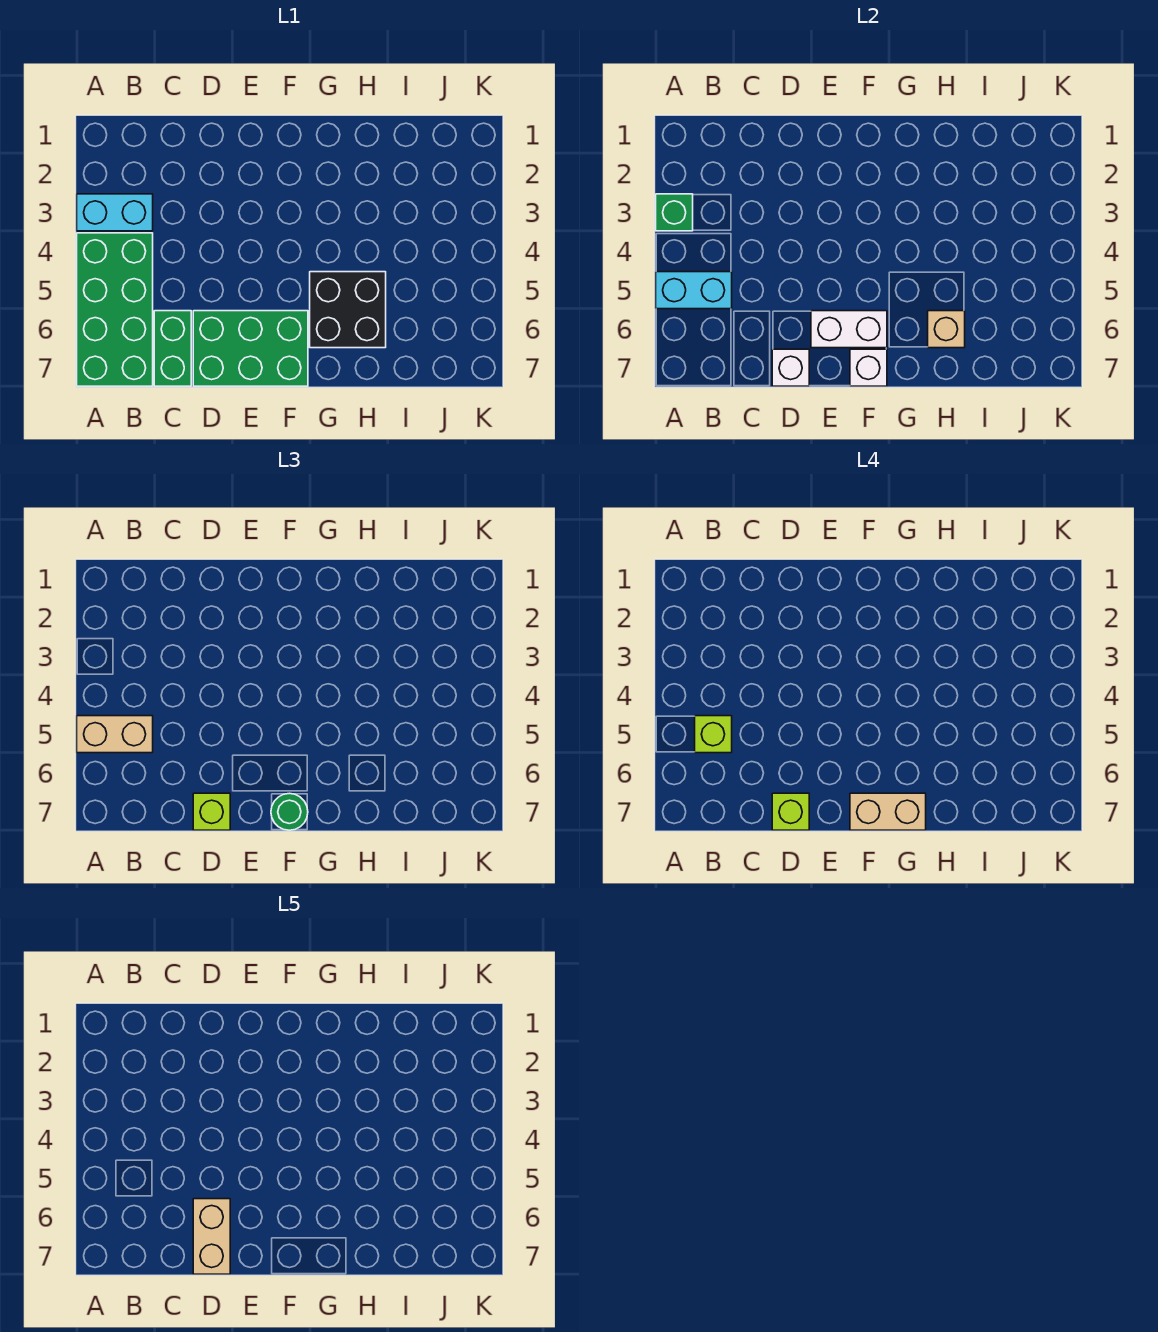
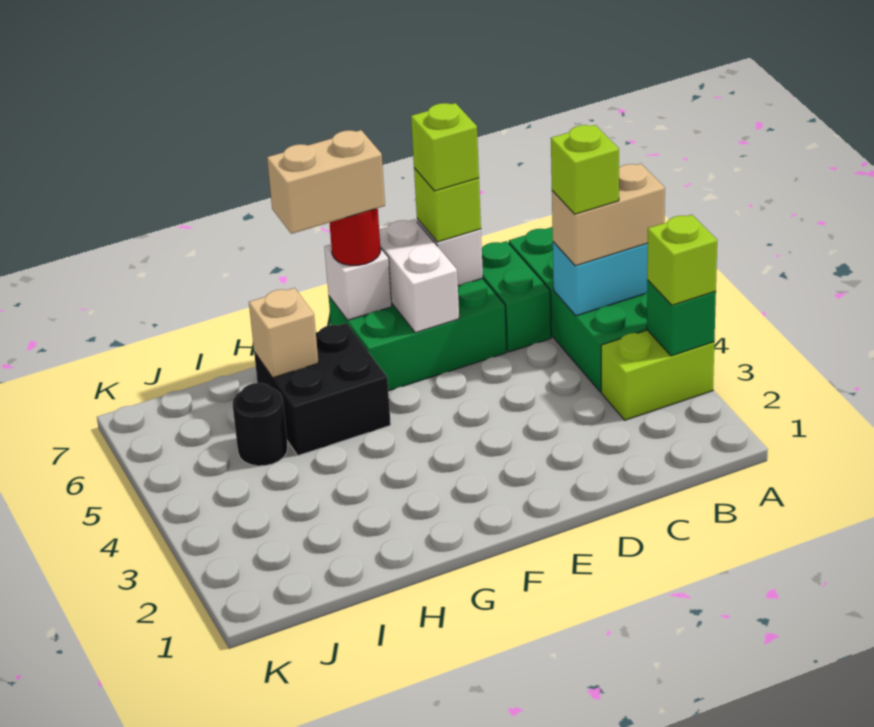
cyan 1x2 brick [77,194,153,231] -> lime 1x2 brick [601,330,714,420]
none -> lime 1x1 brick [647,215,717,305]
tan 1x2 brick [193,1199,230,1274] -> none
white 1x2 brick [811,311,887,348] -> white 1x2 brick turned to [379,219,459,333]
green 1x1 round brick [271,793,308,830] -> red 1x1 round brick [330,208,380,265]
none -> black 1x1 round brick [233,383,288,466]

